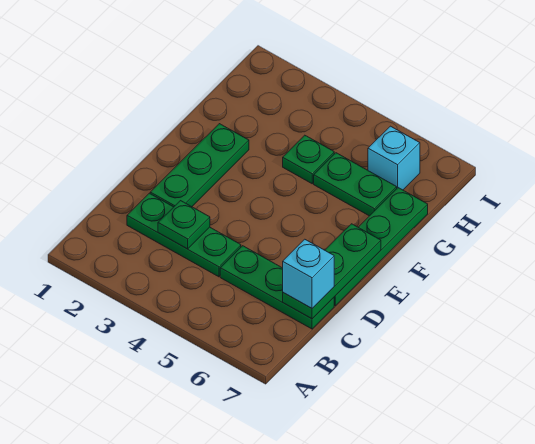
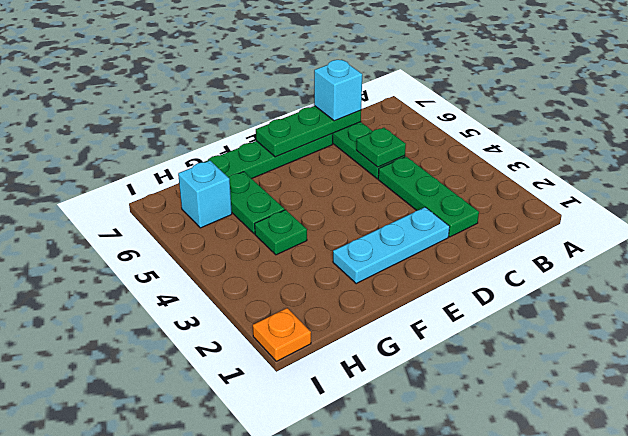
green 1x1 plate [158,201,210,249] -> green 1x1 plate moved to [357,128,406,167]
green 1x3 plate [150,124,249,207] -> cyan 1x3 plate [333,207,450,284]
none -> orange 1x1 plate [253,308,311,361]

